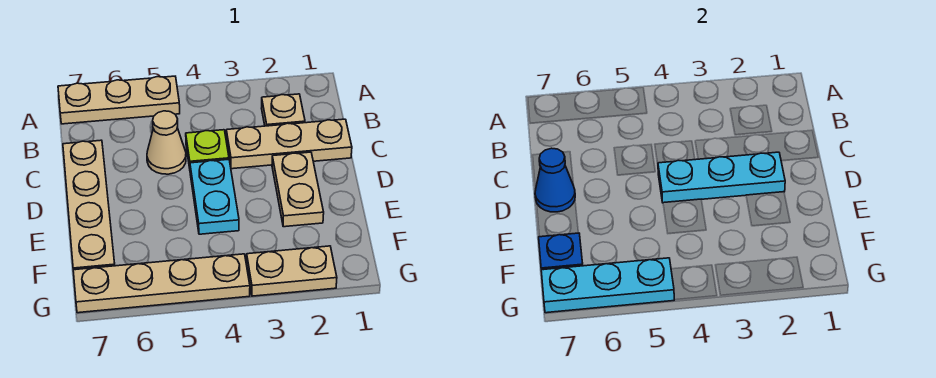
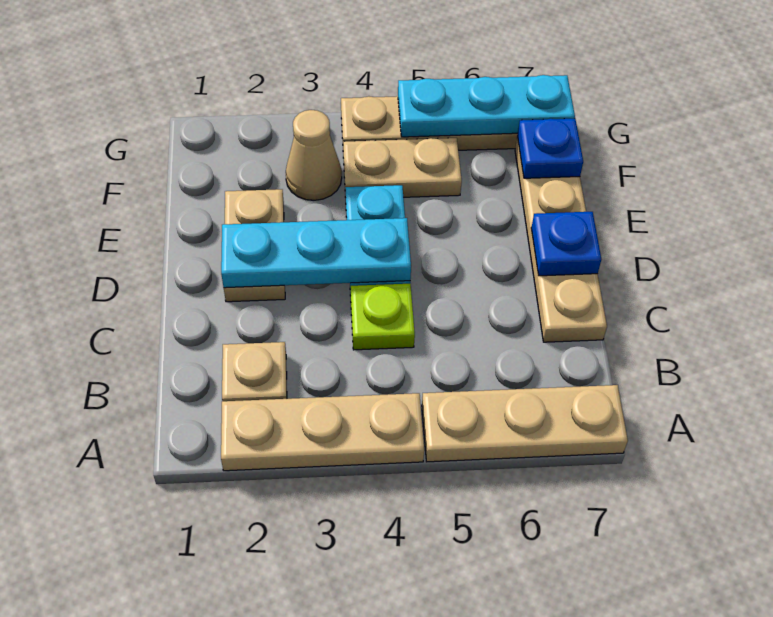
tan 1x3 plate [226,119,352,169] -> tan 1x3 plate moved to [221,393,424,471]
tan 1x1 cone [147,111,186,174] -> tan 1x1 cone moved to [286,110,342,200]
blue 1x1 cone [535,148,575,212] -> blue 1x1 plate [531,212,601,276]
tan 1x2 plate [247,246,337,296] -> tan 1x2 plate moved to [343,138,462,197]

